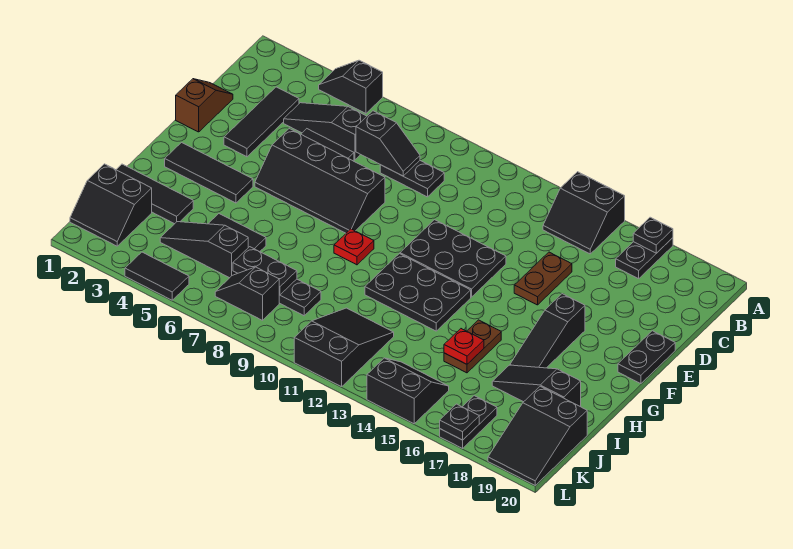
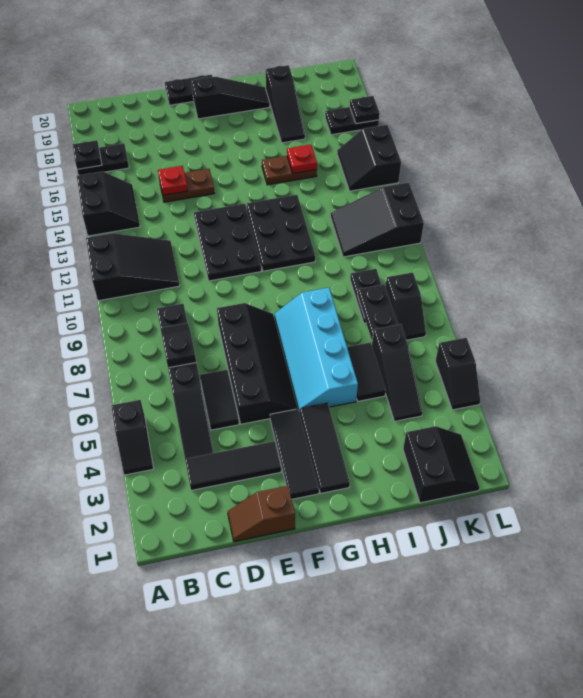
black 1x3 slope [510,294,585,368] -> black 1x3 slope moved to [192,77,270,119]
none -> cyan 2x4 slope [275,288,358,413]
red 1x1 plate [334,229,374,265] -> red 1x1 plate moved to [158,166,188,195]
black 1x3 tile [116,164,193,224] -> black 1x3 tile moved to [270,409,319,499]
black 2x3 slope [488,386,587,485] -> black 2x3 slope moved to [86,233,180,301]
black 1x2 tile [125,252,189,300] -> black 1x2 slope [435,338,480,410]

